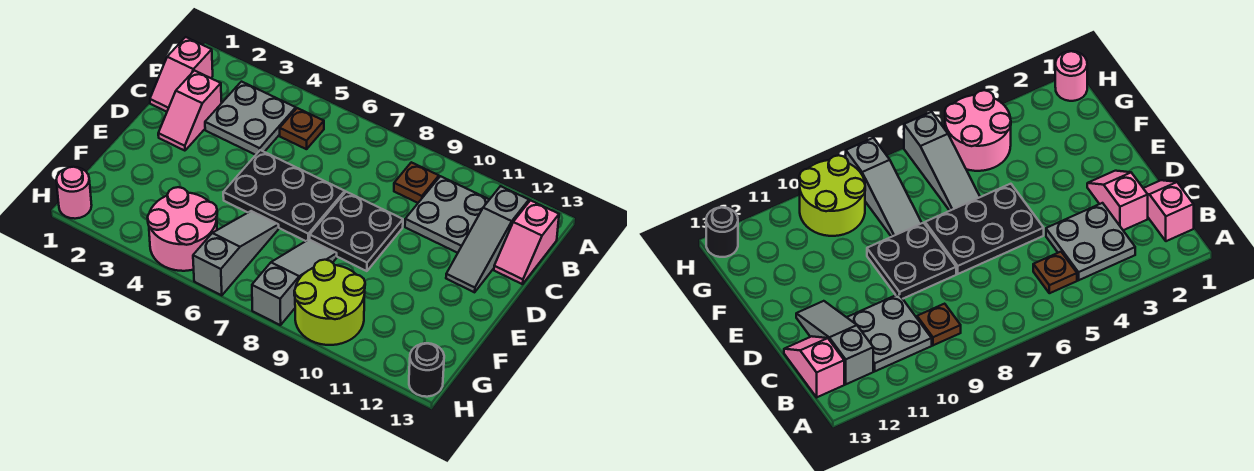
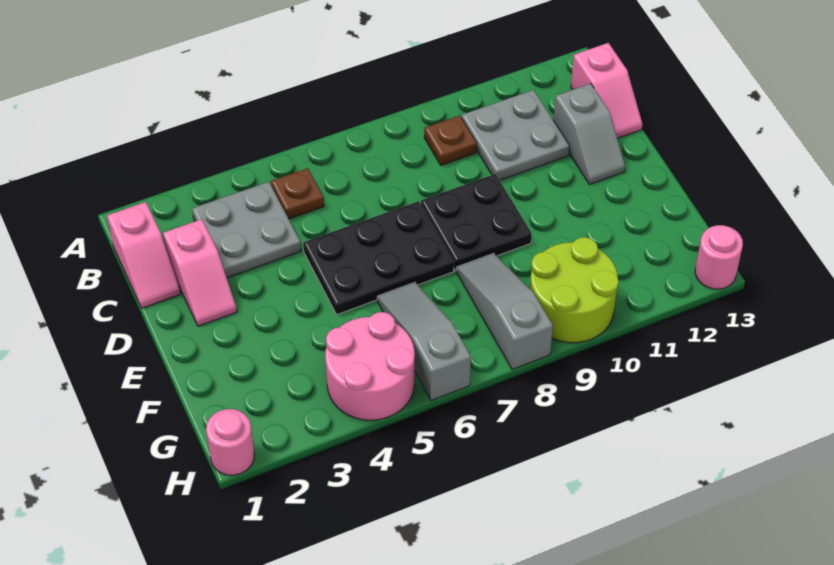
grey 1x3 slope [446,186,529,292] -> grey 1x2 slope [554,84,625,185]
black 1x1 round brick [409,343,444,397] -> pink 1x1 round brick [695,225,743,289]

